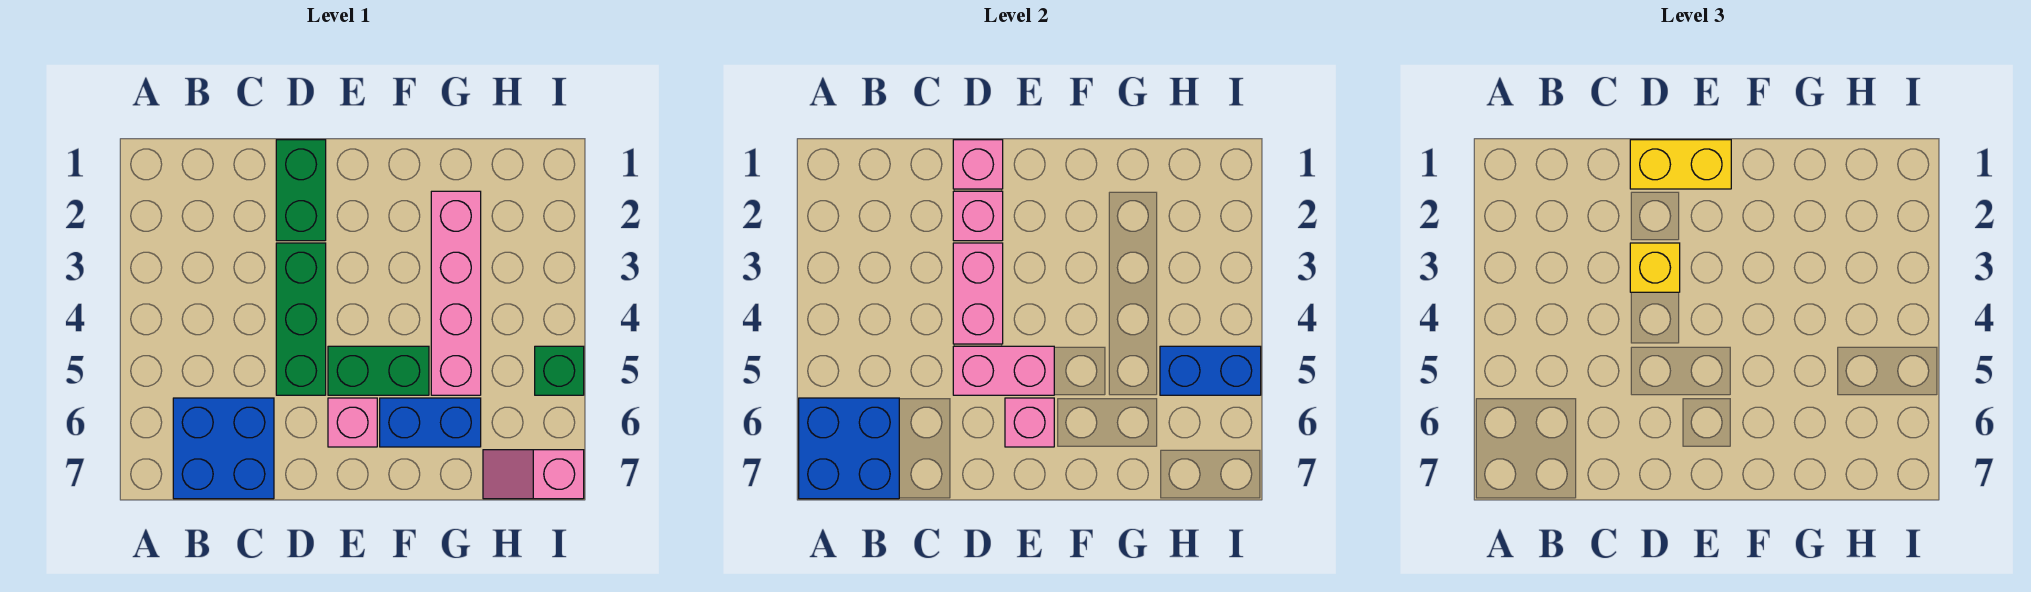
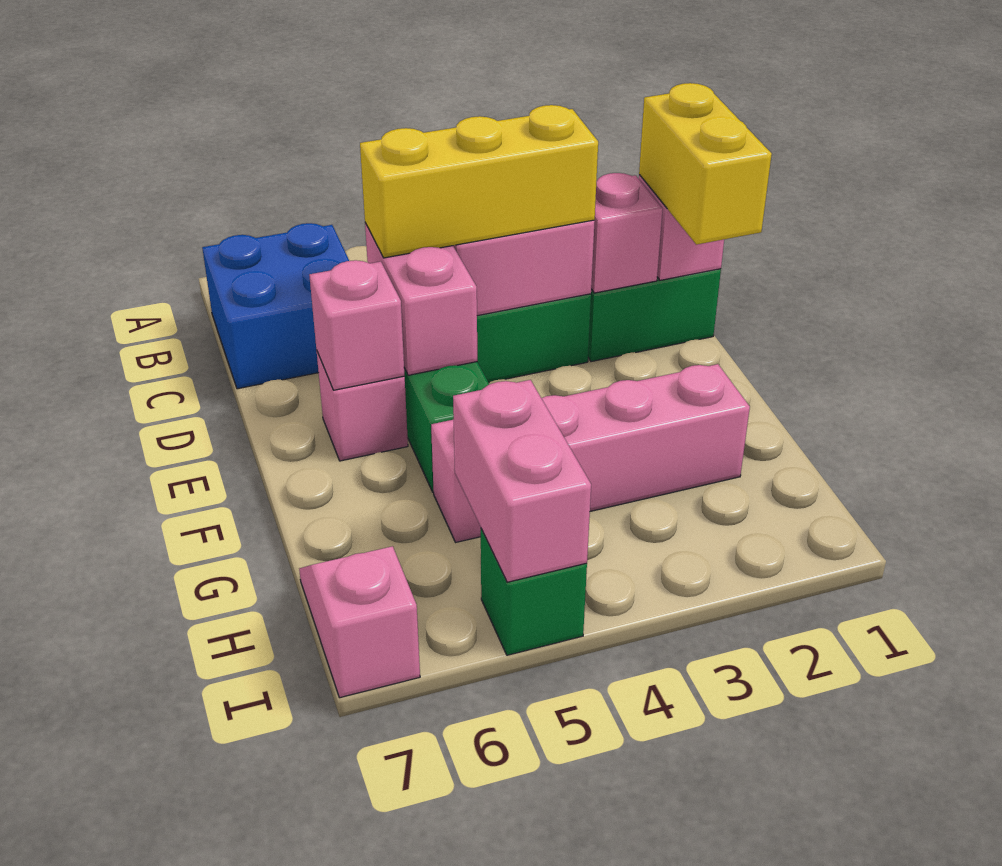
blue 2x2 brick [799,398,899,499] -> none
yellow 1x1 brick [1630,243,1680,292] -> yellow 1x3 brick [360,105,598,258]
blue 1x2 brick [380,398,481,447] -> none
blue 1x2 brick [1160,346,1261,395] -> pink 1x2 brick [453,380,591,582]

